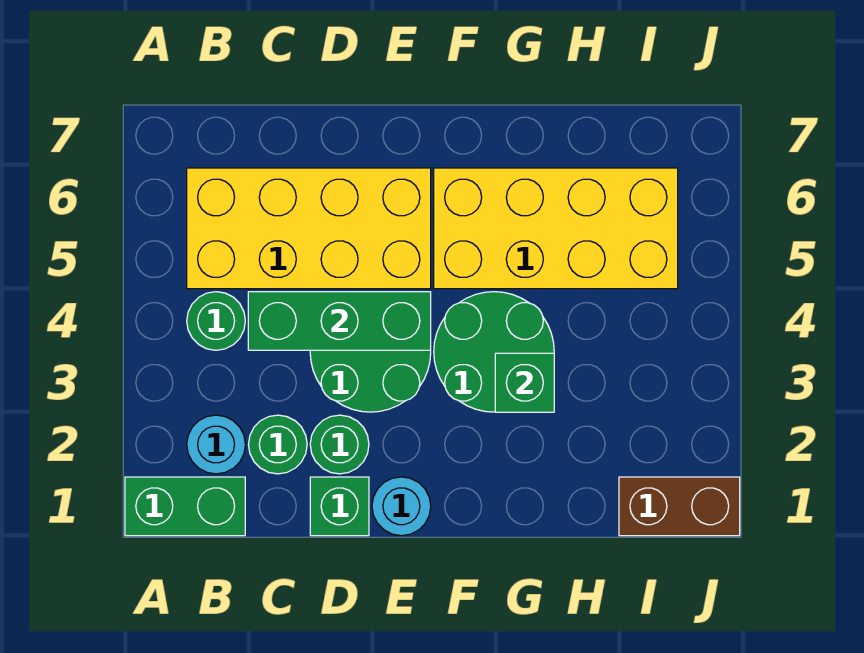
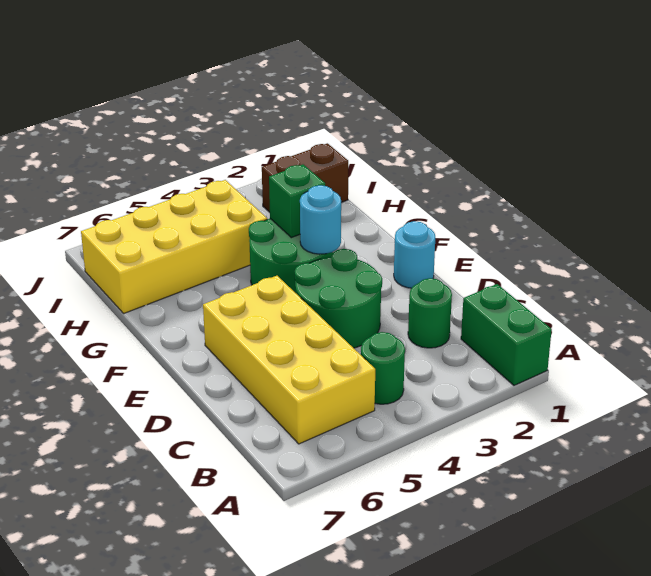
cyan 1x1 round brick [187,415,245,474] -> cyan 1x1 round brick moved to [300,185,342,254]
green 1x3 brick [248,292,431,350] -> none
green 1x1 brick [310,477,369,536] -> none
green 1x1 round brick [310,415,369,474] -> none
yellow 2x4 brick [434,168,678,289] -> yellow 2x4 brick turned to [81,180,267,313]
brown 1x2 brick [619,477,740,536] -> brown 1x2 brick turned to [262,143,348,212]

